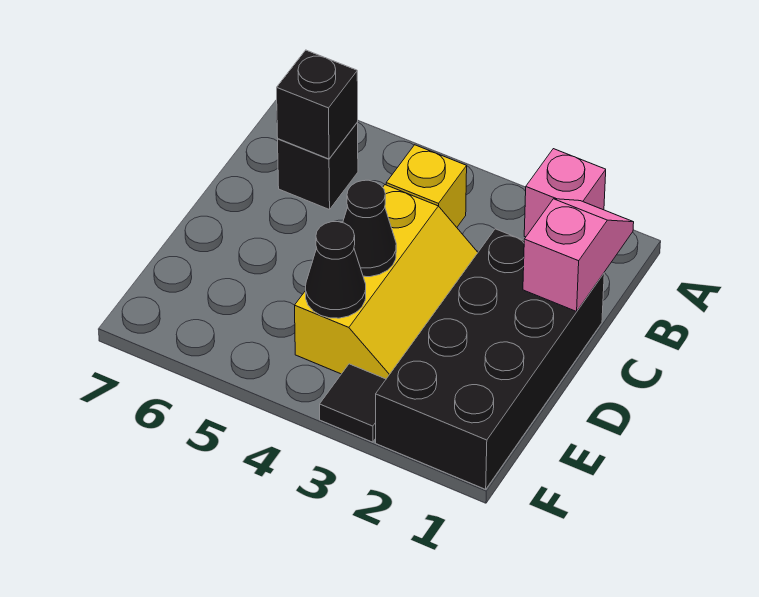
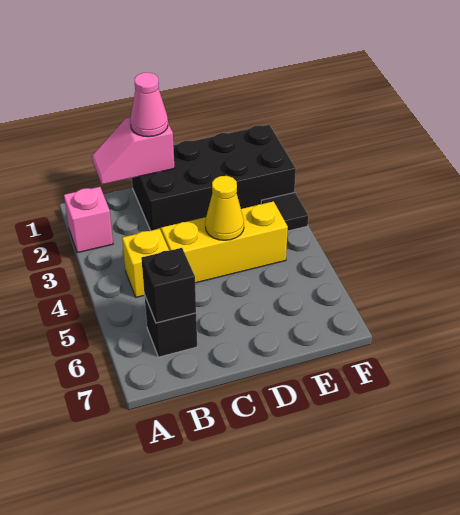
none -> pink 1x1 cone [130,73,168,137]
black 1x1 cone [343,180,396,277] -> yellow 1x1 cone [205,176,244,240]
black 1x1 cone [306,222,366,318] -> none

